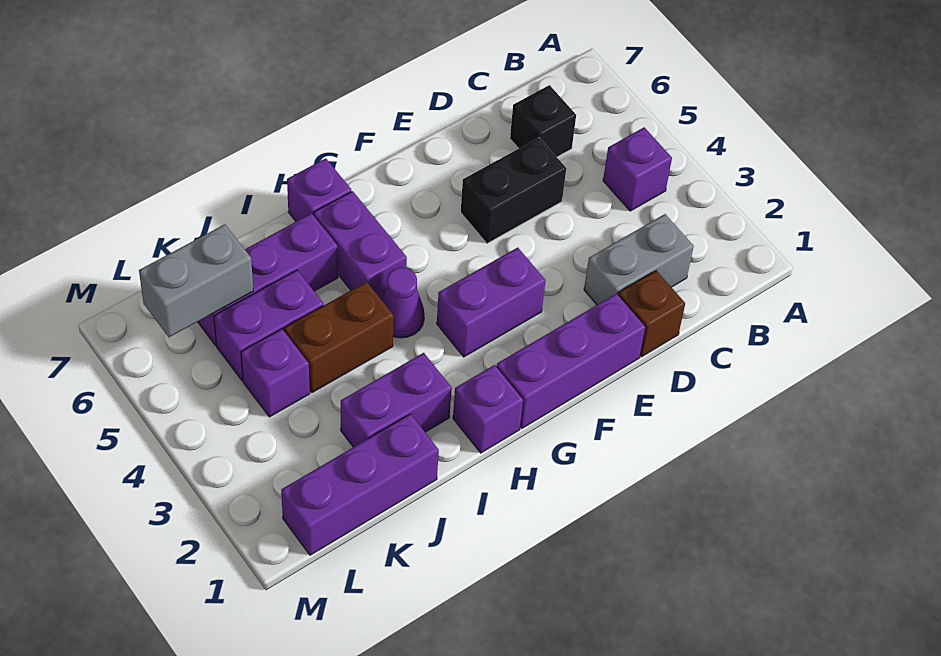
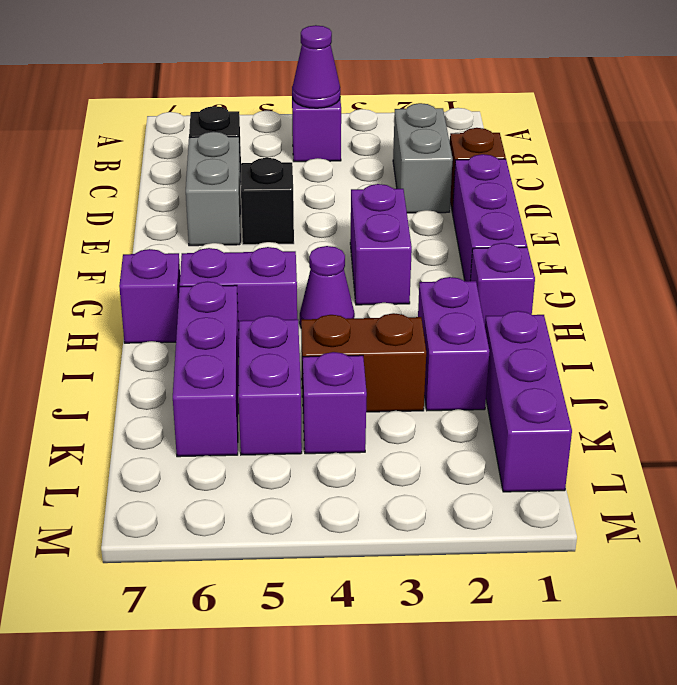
none -> purple 1x1 cone [292,25,340,108]
black 1x2 brick [461,138,566,243] -> black 1x1 brick [241,158,294,245]
brown 1x2 brick [284,282,394,393] -> brown 1x2 brick turned to [301,313,426,412]
grey 1x2 brick [139,224,253,337] -> grey 1x2 brick moved to [186,132,241,246]

